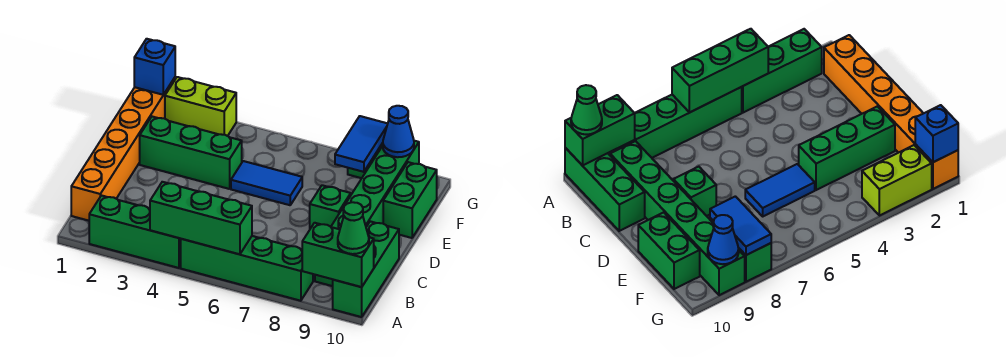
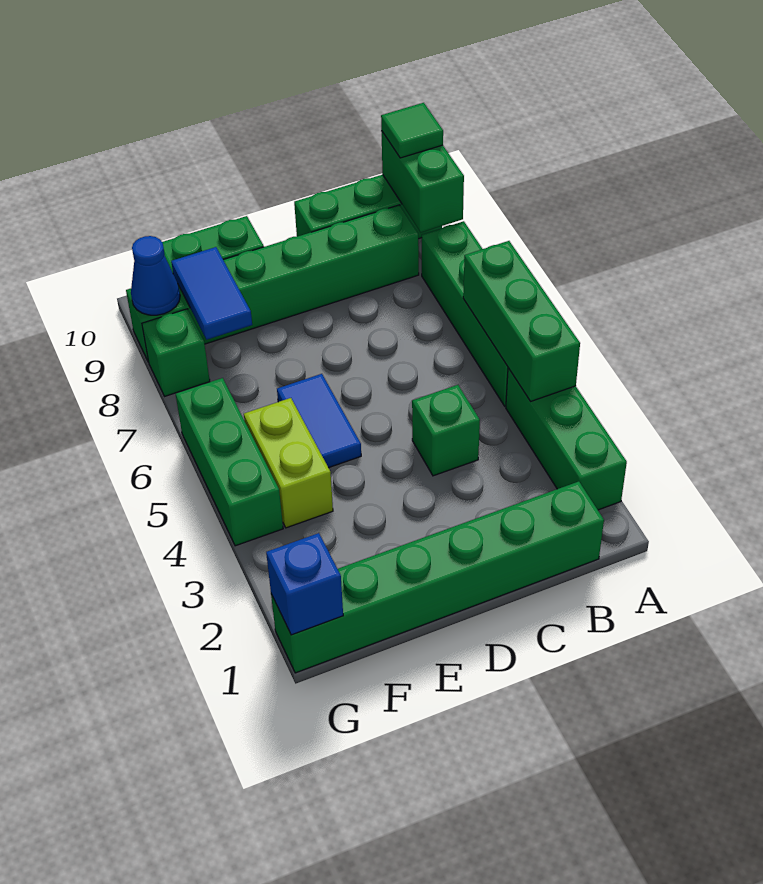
green 1x1 cone [338,202,369,254] -> green 1x1 tile [381,103,443,158]
orange 1x6 brick [71,78,175,221] -> green 1x6 brick [271,481,604,673]
green 1x1 brick [310,185,351,229] -> green 1x1 brick moved to [412,385,480,476]
green 1x3 brick [140,117,242,189] -> green 1x3 brick moved to [176,378,283,546]
blue 1x2 tile [335,116,388,172] -> blue 1x2 tile turned to [171,247,252,340]
lime 1x2 brick [165,77,236,136] -> lime 1x2 brick moved to [244,398,333,528]

